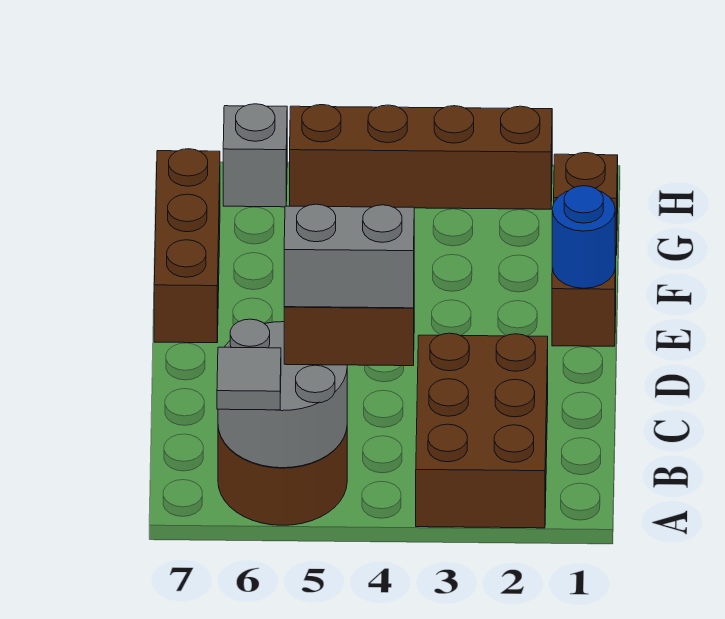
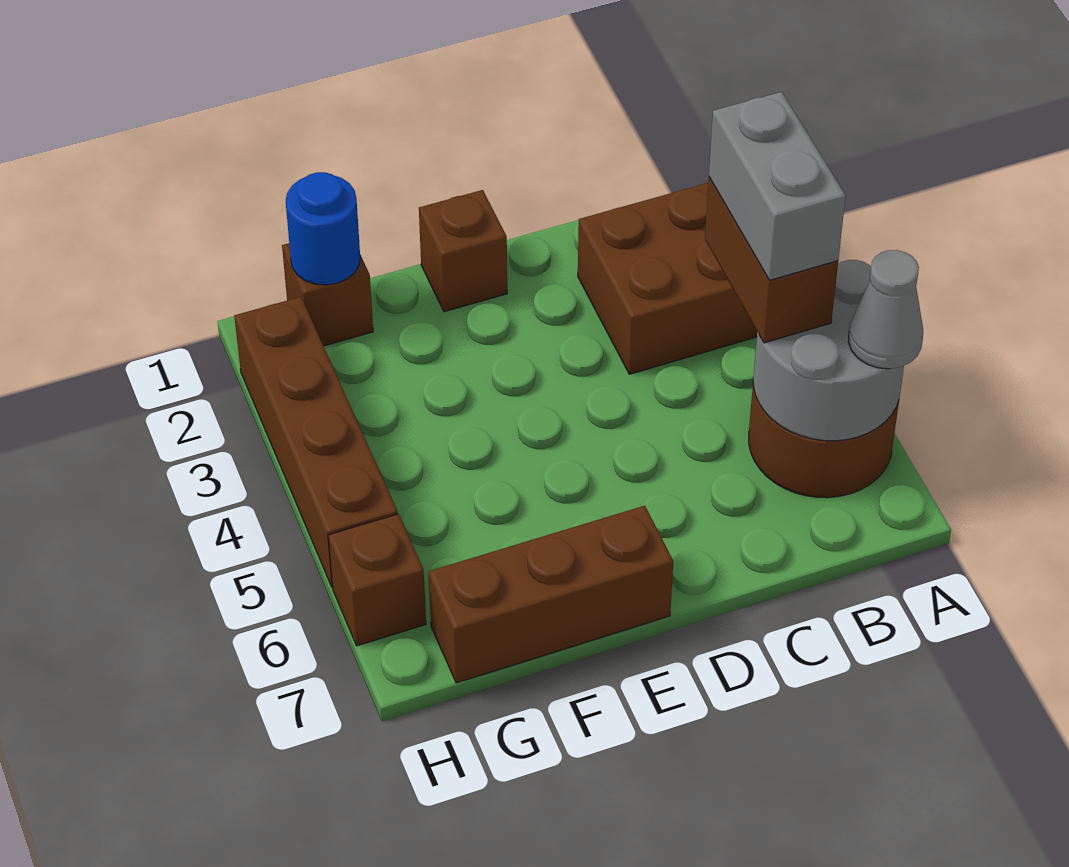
grey 1x1 tile [217,347,281,410] -> grey 1x1 cone [848,250,923,369]
blue 1x1 round brick [552,186,615,288] -> blue 1x1 round brick moved to [286,172,360,285]
grey 1x1 brick [223,104,287,207] -> brown 1x1 brick [328,514,426,646]

